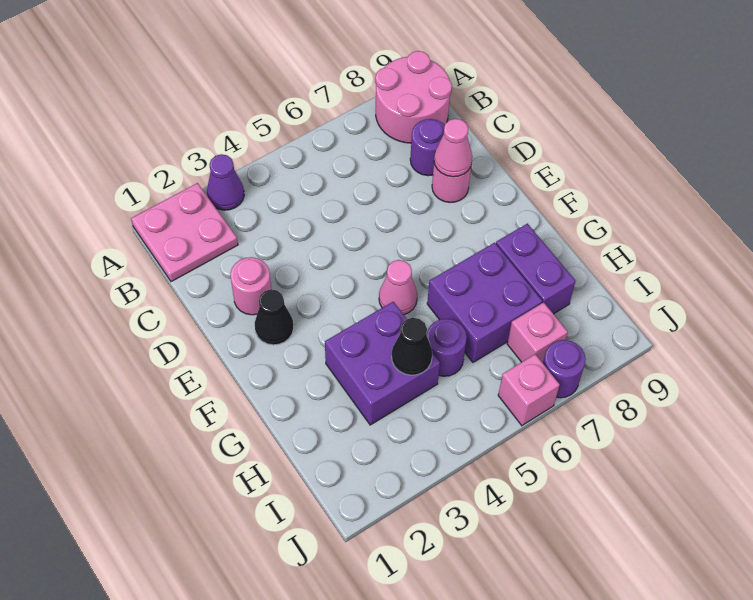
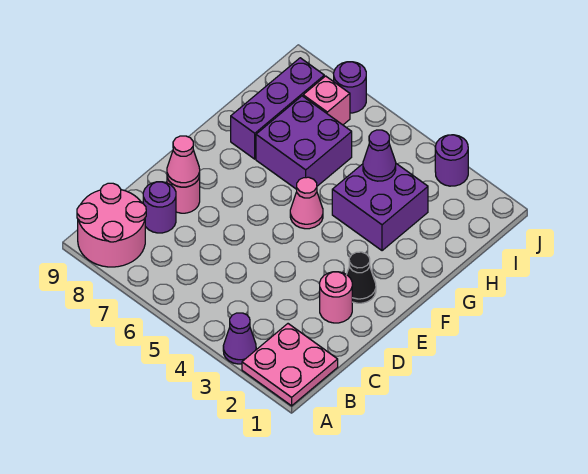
purple 1x2 brick [496,224,575,314] -> purple 1x3 brick [231,58,324,159]
black 1x1 cone [392,318,432,375] -> purple 1x1 cone [363,130,396,181]
purple 1x1 round brick [427,319,467,376] -> purple 1x1 round brick moved to [435,135,468,186]
pink 1x1 brick [498,354,560,426] -> none

